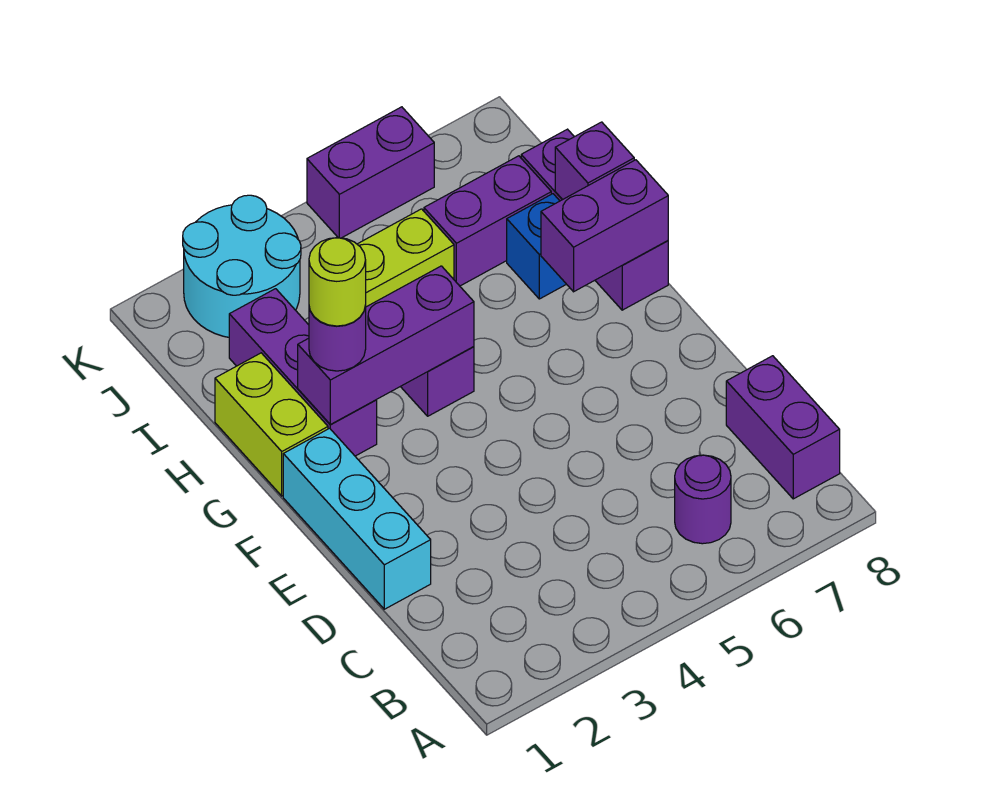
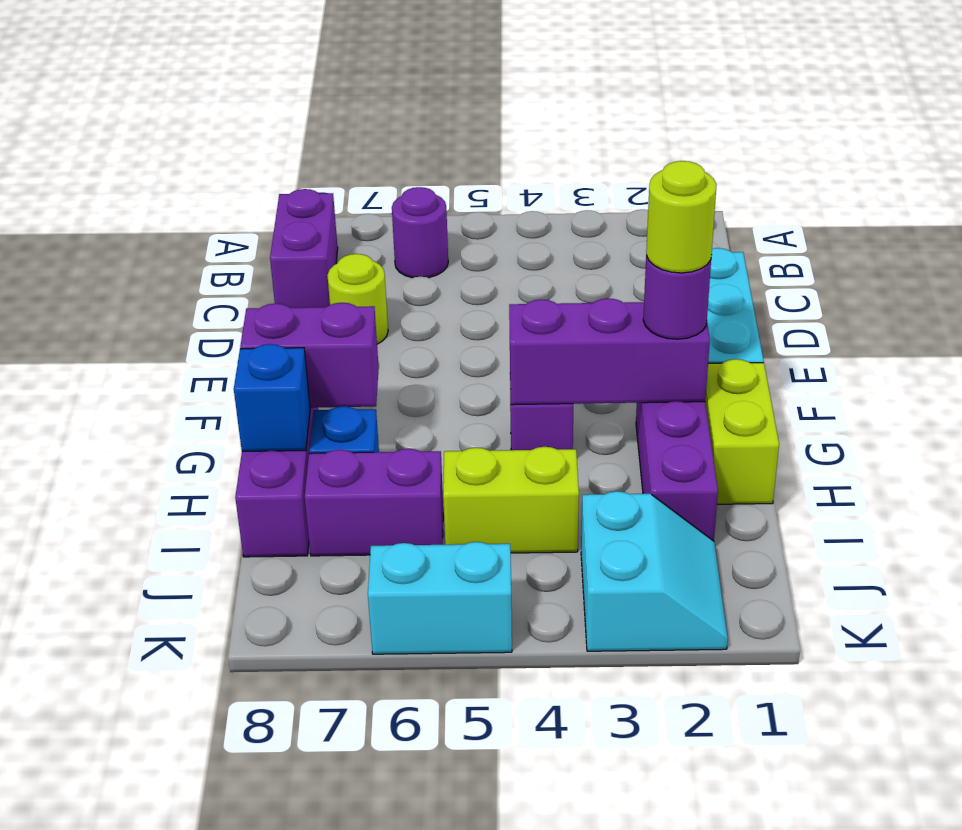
none -> lime 1x1 round brick [327,254,388,344]
purple 1x1 brick [555,122,634,200] -> blue 1x1 brick [234,344,310,451]
cyan 2x2 round brick [183,195,301,337] -> cyan 2x2 slope [581,491,728,651]
purple 1x2 brick [307,107,434,238] -> cyan 1x2 brick [368,542,512,654]

